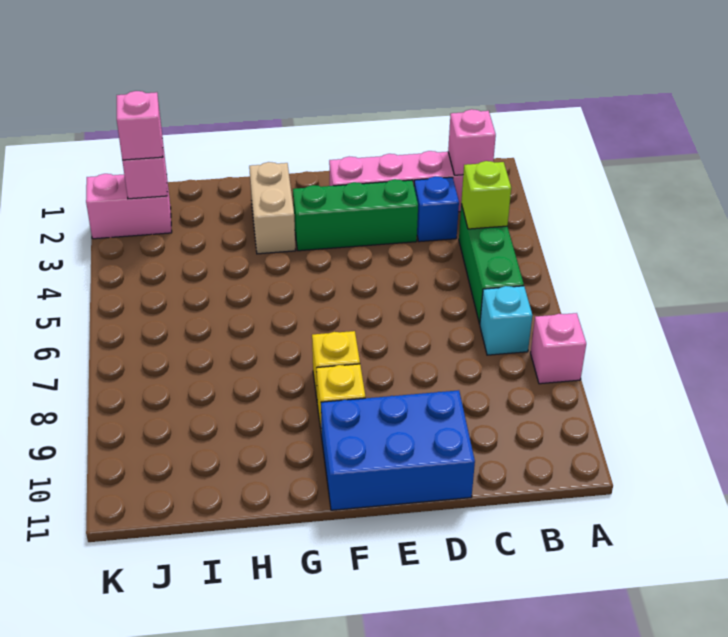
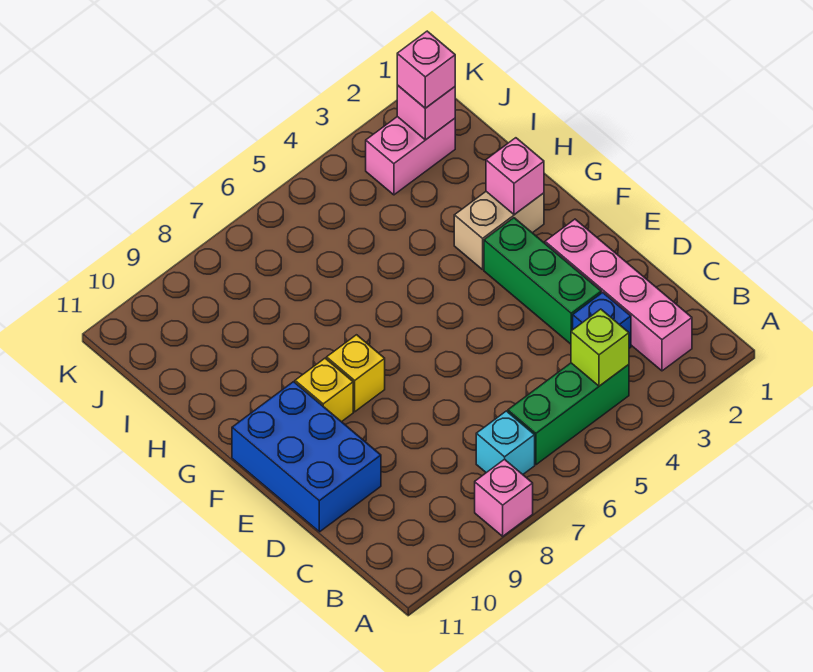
pink 1x1 brick [448,109,496,175] -> pink 1x1 brick moved to [486,138,544,215]
pink 1x2 brick [86,174,172,239] -> pink 1x2 brick turned to [366,117,455,195]

